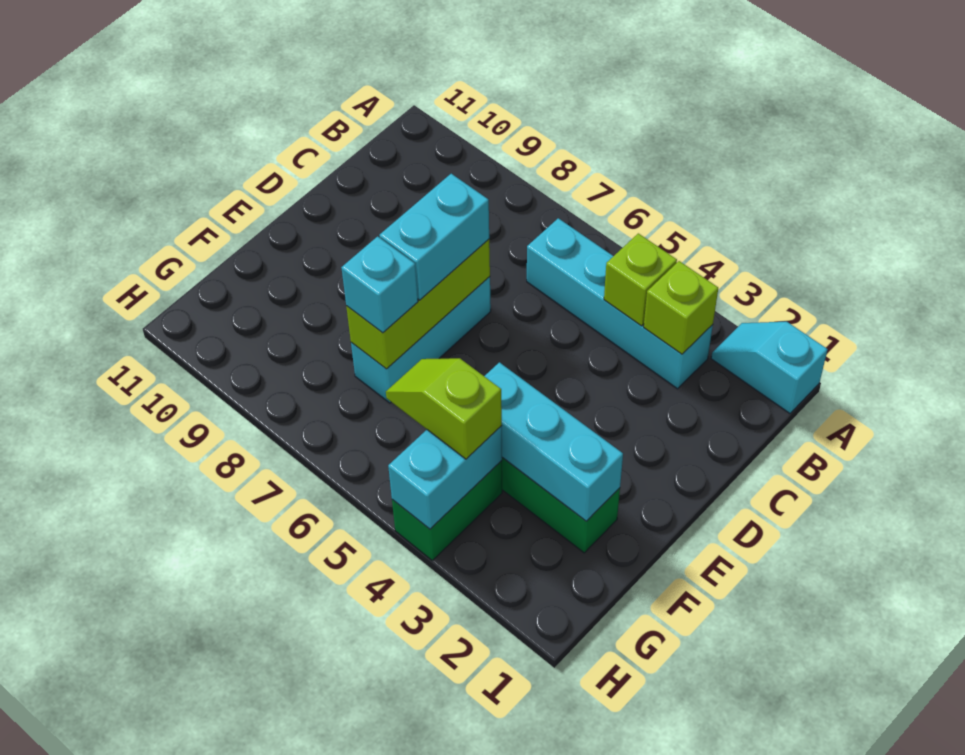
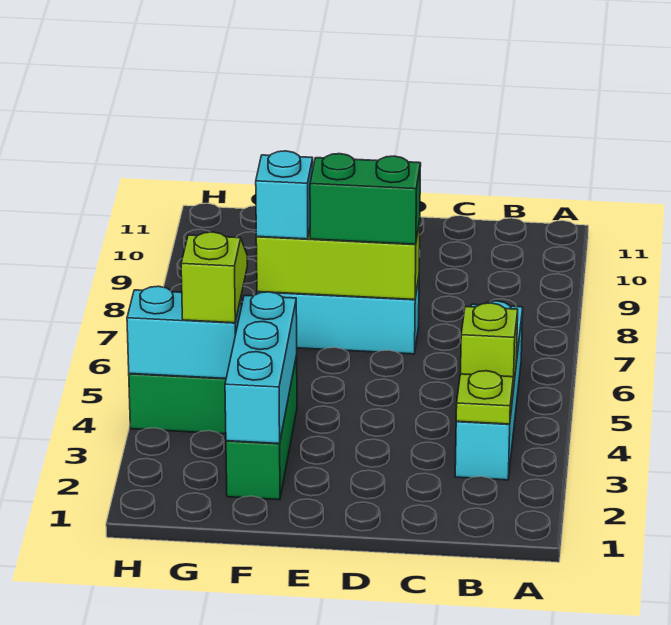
cyan 1x2 slope [711,322,828,413] -> none
lime 1x1 brick [644,261,718,354] -> lime 1x1 plate [456,371,513,424]
cyan 1x2 brick [379,174,489,300] -> green 1x2 brick [310,154,421,244]

